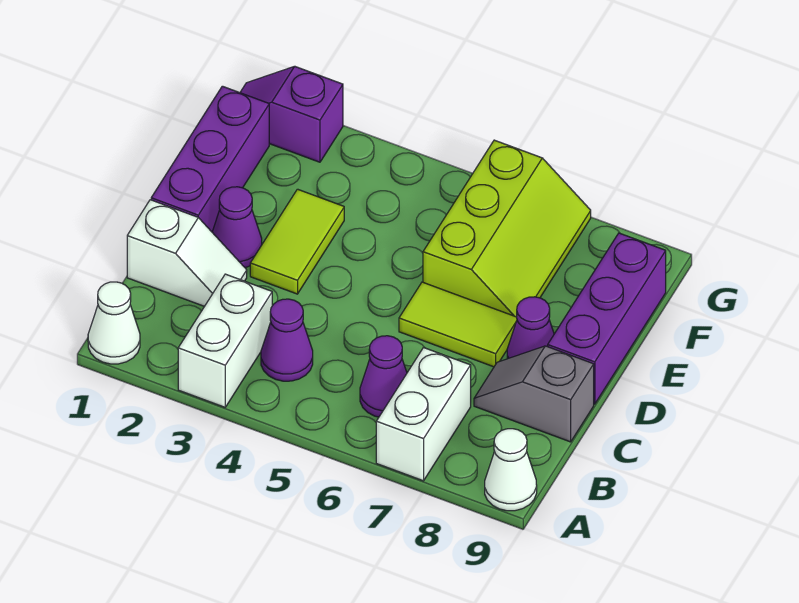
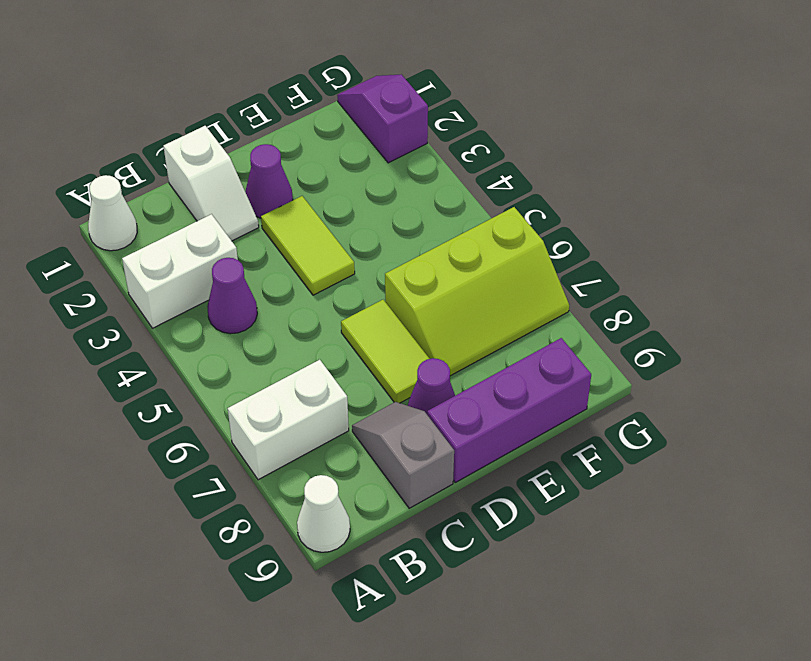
purple 1x1 cone [360,336,407,417] -> none
purple 1x3 brick [151,86,269,232] -> none
lime 1x2 tile [250,189,344,294] -> lime 1x2 tile turned to [261,196,355,295]

